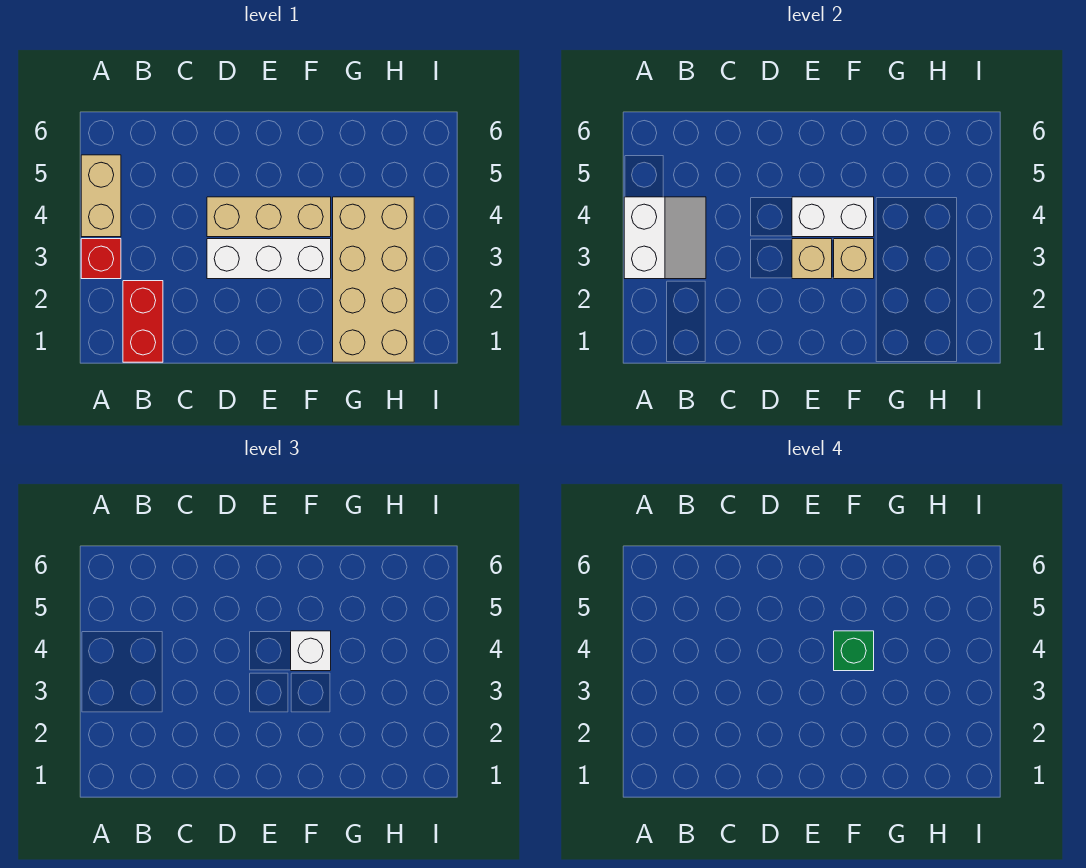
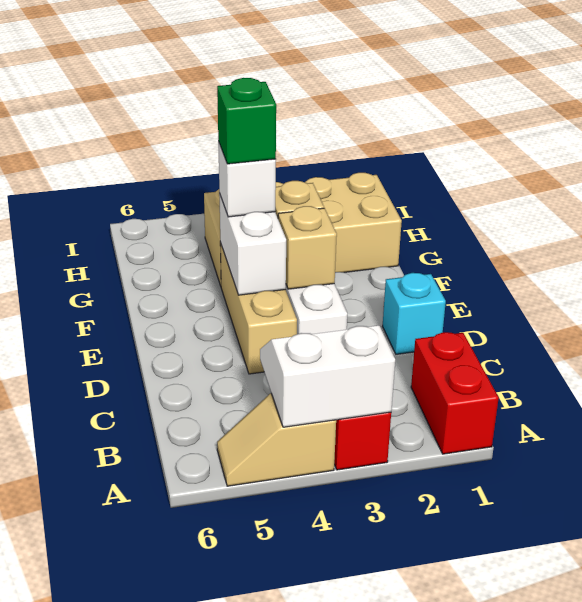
tan 1x2 brick [81,155,121,237] -> tan 1x2 slope [217,393,336,486]
red 1x2 brick [123,281,163,362] -> red 1x2 brick turned to [411,332,499,454]
none -> cyan 1x1 brick [383,273,446,354]

